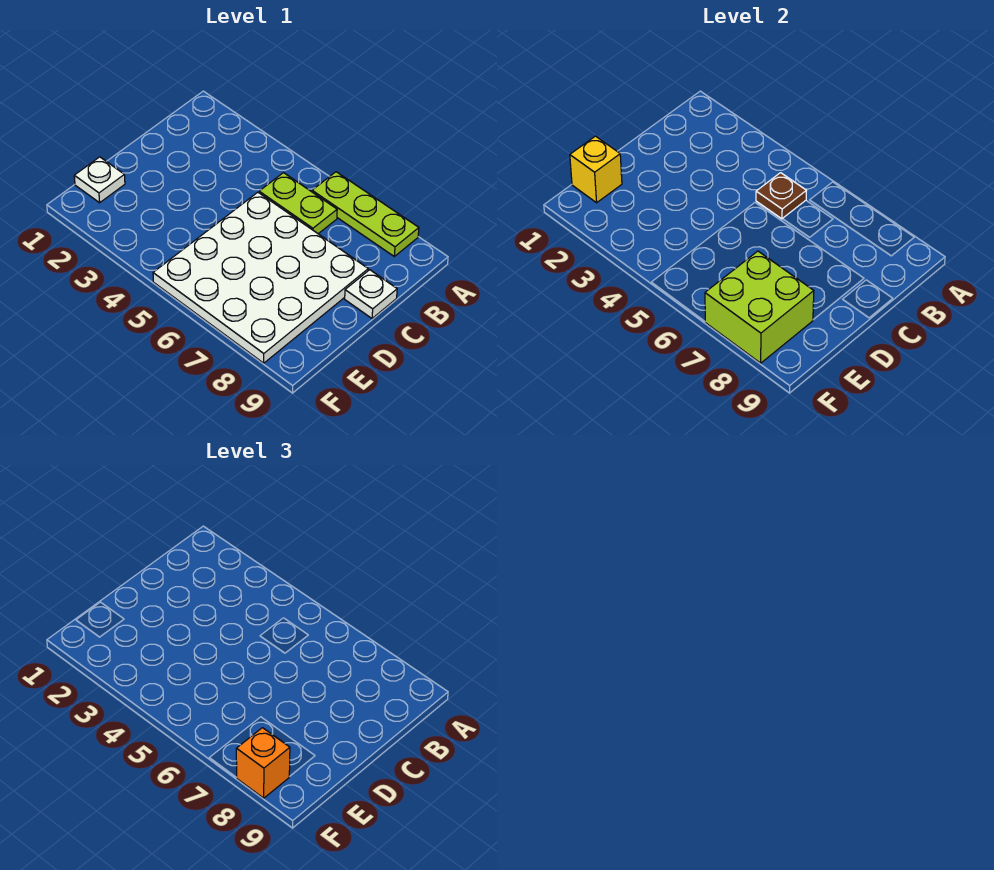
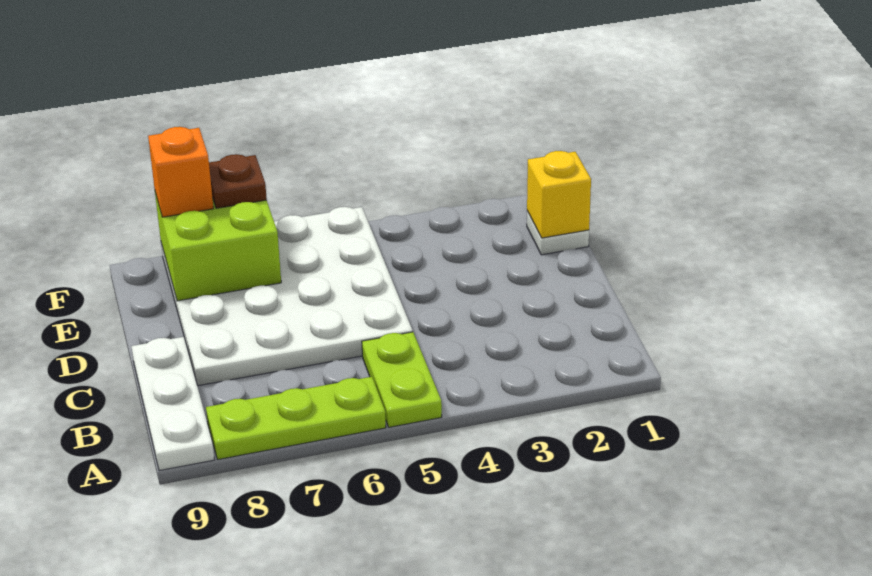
lime 1x2 plate [259,173,337,234] -> lime 1x2 plate turned to [362,332,442,427]
brown 1x1 plate [756,173,806,219] -> brown 1x1 plate moved to [209,154,267,208]
white 1x1 plate [345,270,397,319] -> white 1x3 plate [131,337,214,471]

